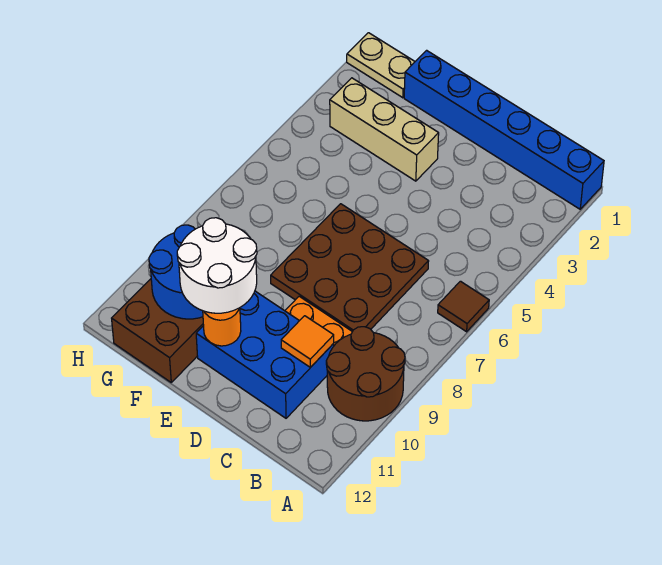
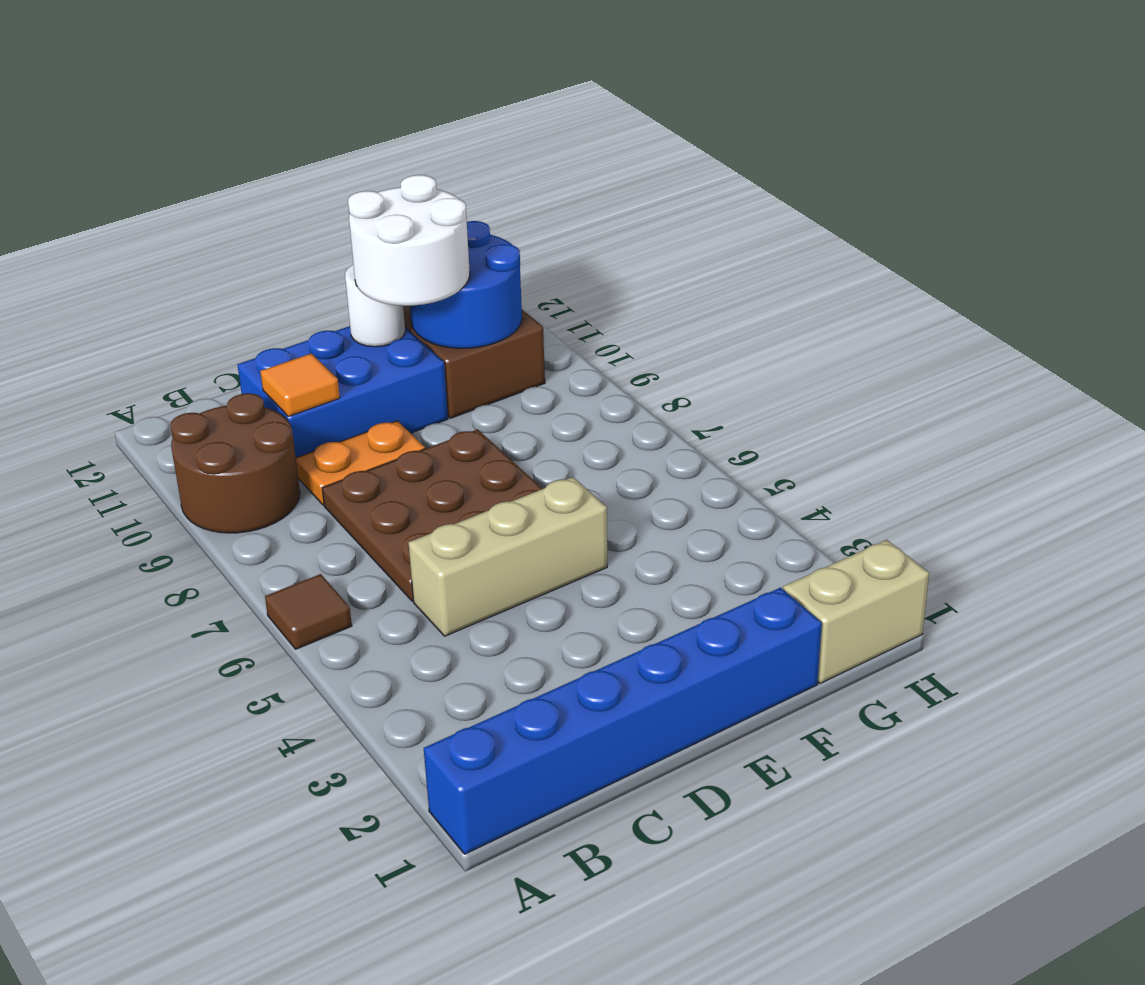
tan 1x3 brick [330,78,439,181] -> tan 1x3 brick moved to [408,477,607,636]
orange 1x1 round brick [203,308,241,346] -> white 1x1 round brick [345,264,405,347]
tan 1x2 plate [347,33,415,98] -> tan 1x2 brick [783,540,929,683]

